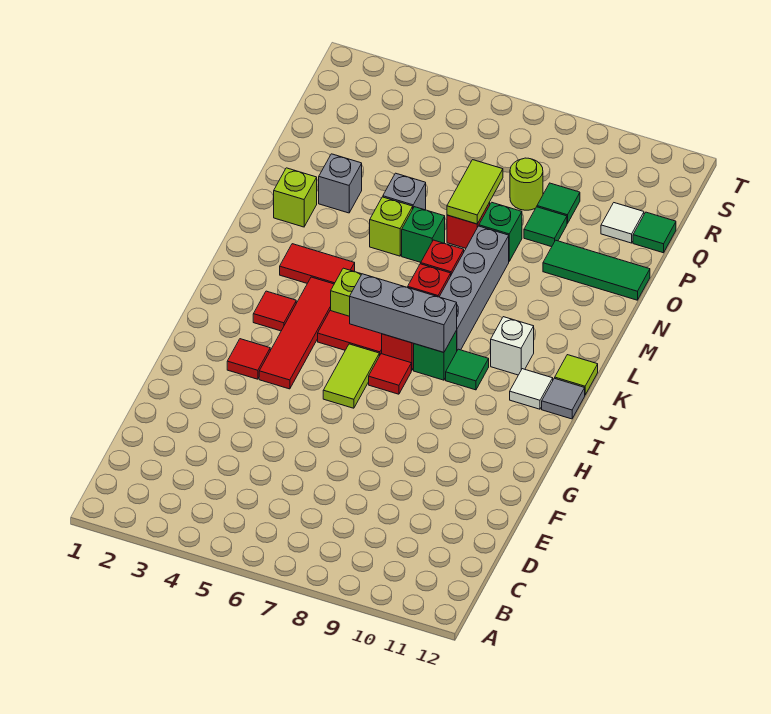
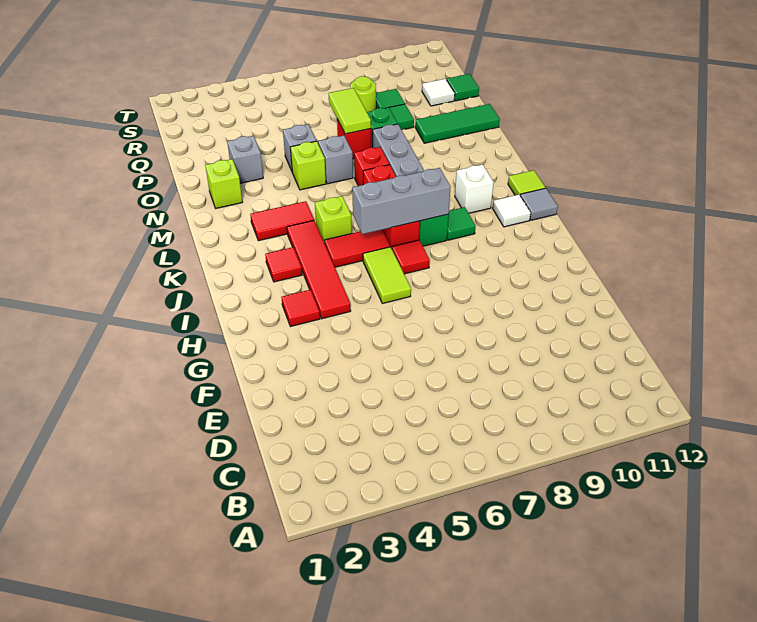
green 1x1 brick [402,207,445,262] -> grey 1x1 brick [318,135,353,184]

